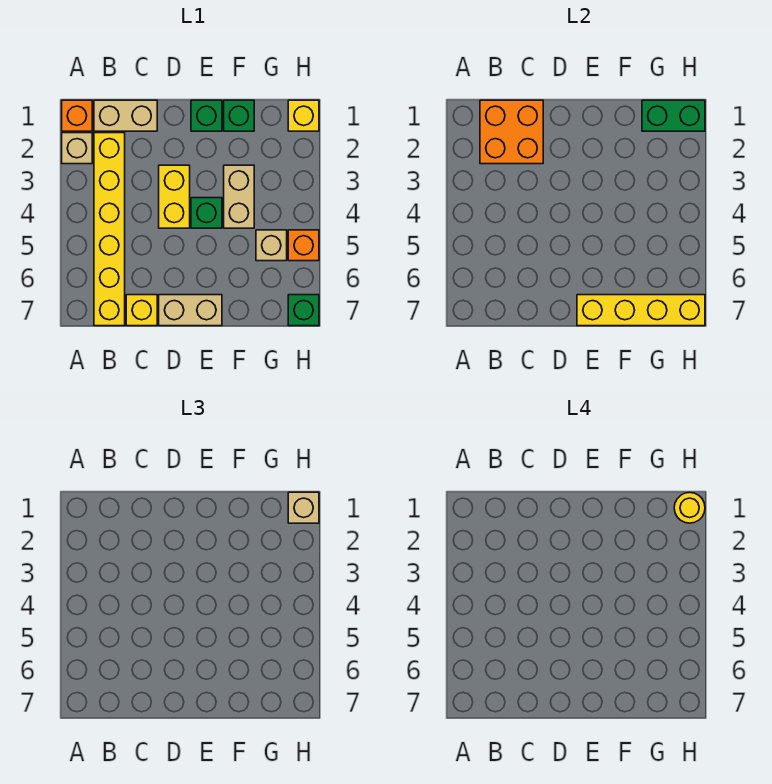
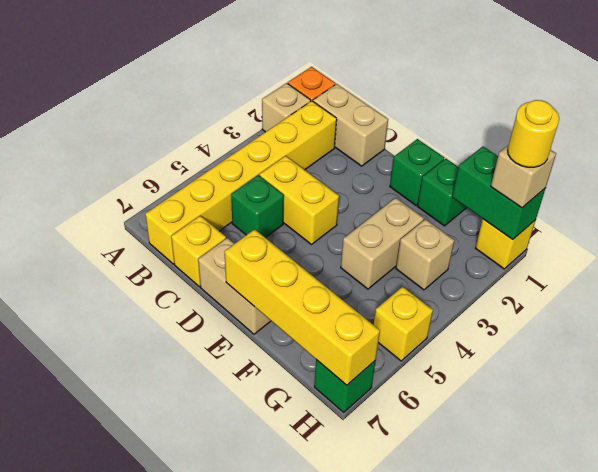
orange 2x2 brick [480,100,543,164] -> none
yellow 1x2 brick [159,165,190,228] -> yellow 1x2 brick turned to [260,156,339,245]
green 1x1 brick [191,198,222,228] -> green 1x1 brick moved to [231,175,284,238]
tan 1x1 brick [256,230,287,261] -> tan 1x1 brick moved to [396,219,455,290]
orange 1x1 brick [288,230,319,261] -> yellow 1x1 brick [374,287,433,361]

